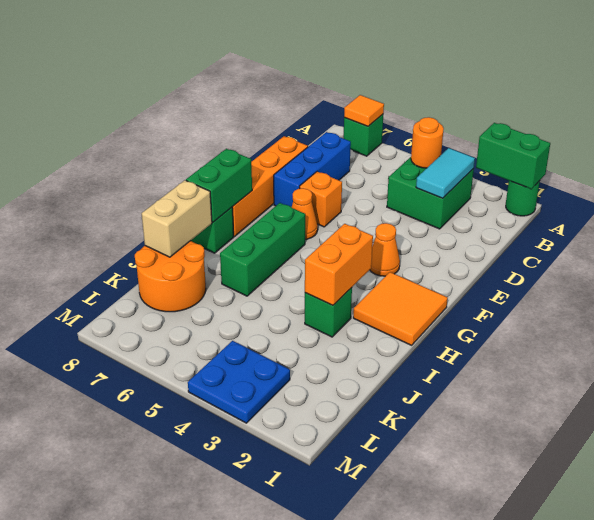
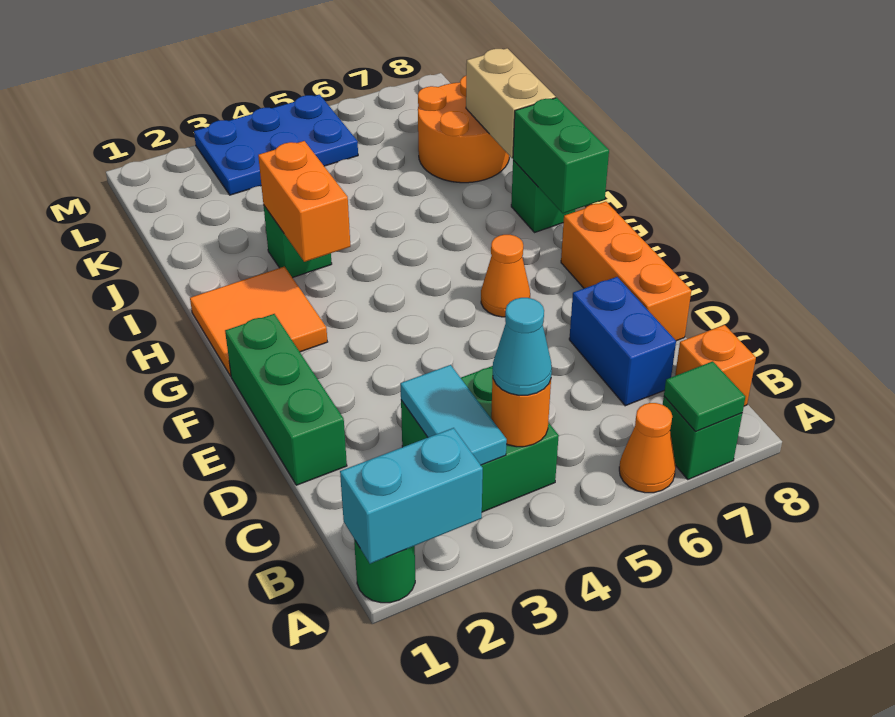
green 1x2 brick [476,123,550,189] -> cyan 1x2 brick [340,428,483,564]
orange 1x1 tile [344,95,384,126] -> green 1x1 tile [664,361,745,431]
none -> cyan 1x1 cone [493,298,552,395]
blue 1x3 brick [274,132,351,207] -> blue 1x2 brick [569,277,676,406]
orange 1x4 brick [232,136,308,236] -> orange 1x3 brick [561,201,691,341]
orange 1x1 brick [300,172,342,227] -> orange 1x1 brick moved to [675,325,756,406]
orange 1x1 cone [370,223,400,276] -> orange 1x1 cone moved to [619,403,676,493]
green 1x3 brick [220,203,305,296] -> green 1x3 brick moved to [225,314,347,485]
blue 2x2 plate [188,341,290,423] -> blue 2x3 plate [194,95,358,195]

